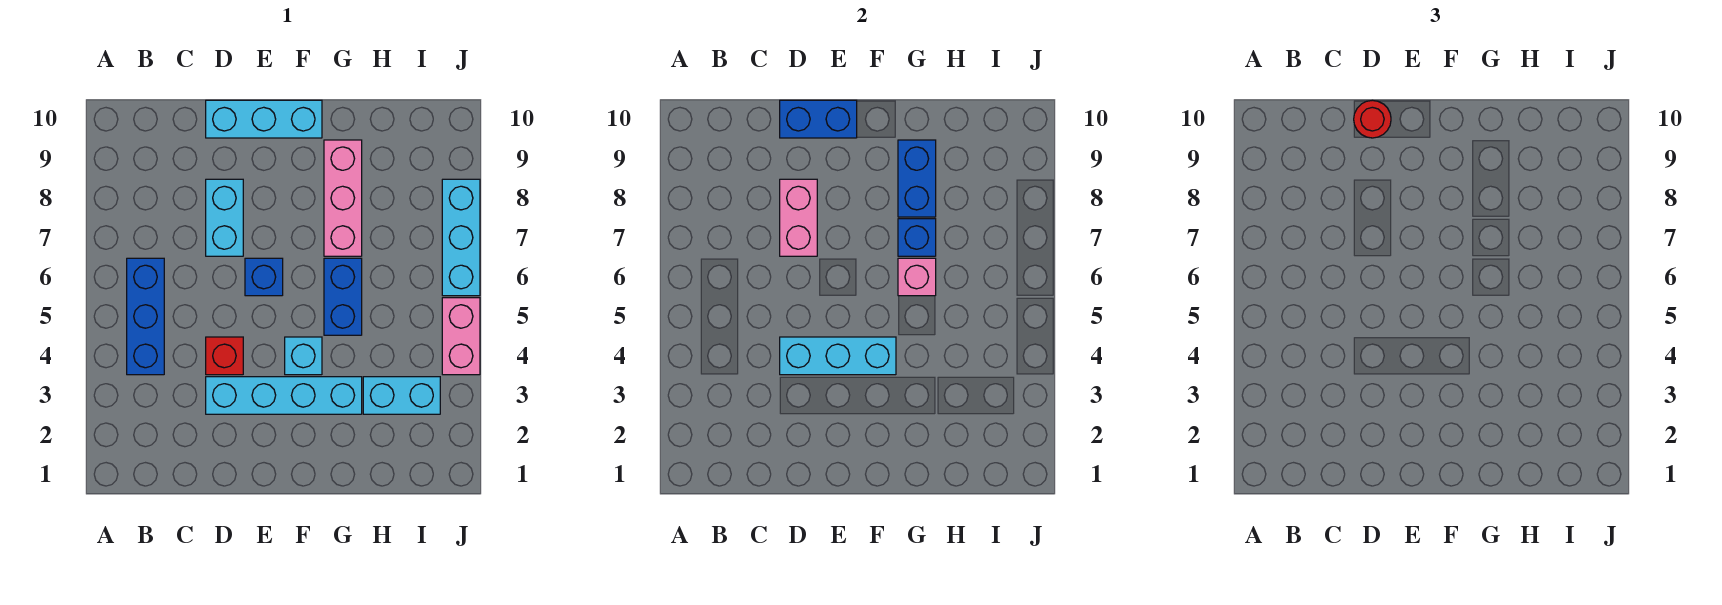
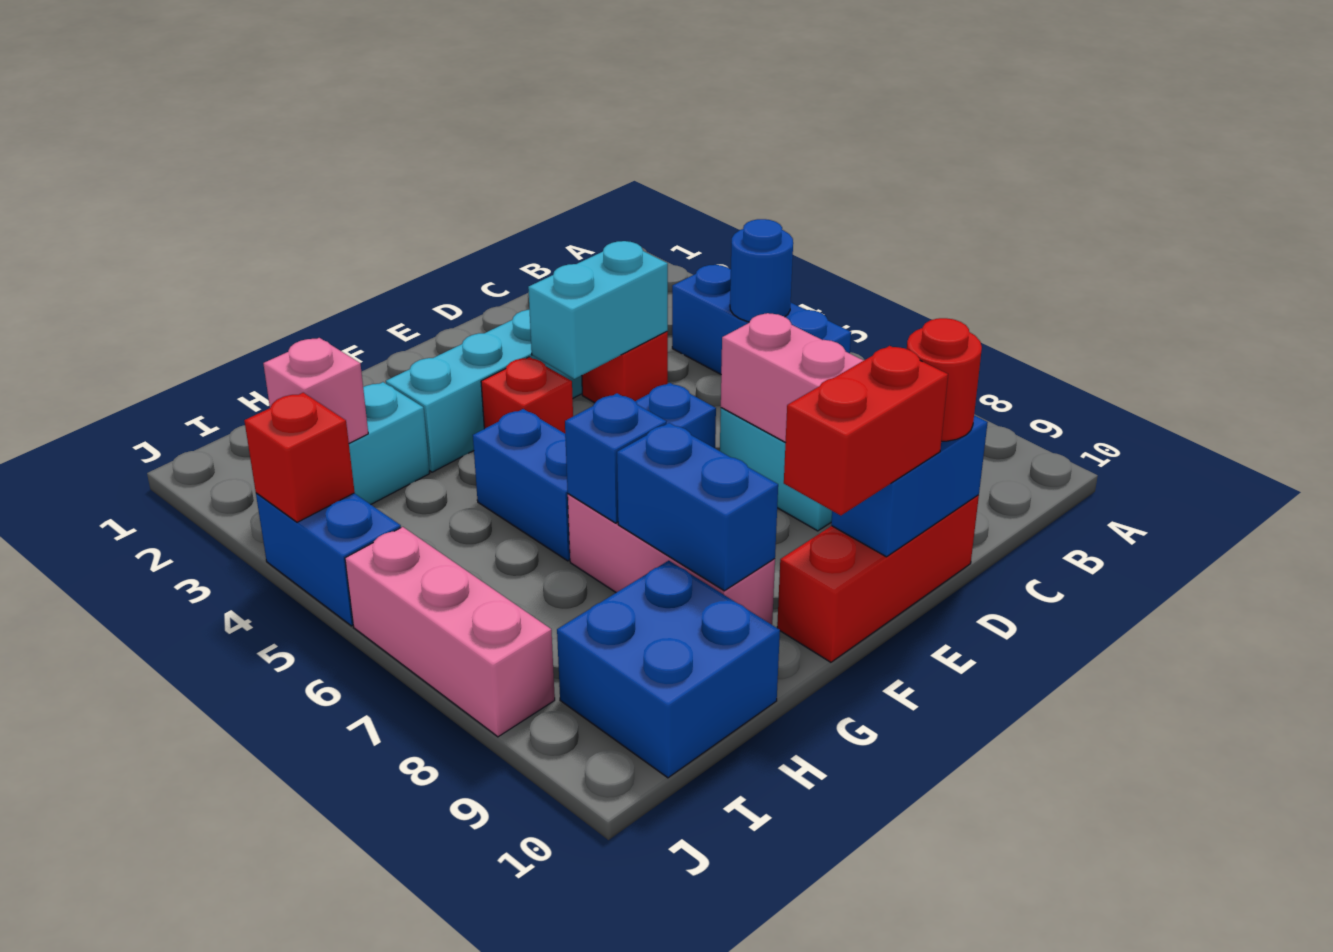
none -> blue 1x1 round brick [730,219,793,322]
cyan 1x3 brick [780,337,896,375] -> cyan 1x2 brick [528,241,668,379]
cyan 1x3 brick [206,100,322,138] -> red 1x3 brick [777,495,979,662]
none -> red 1x2 brick [784,346,948,516]
cyan 1x1 brick [285,337,322,375] -> red 1x1 brick [481,357,573,433]
pink 1x1 brick [898,258,936,296] -> pink 1x1 brick moved to [263,338,368,443]
none -> blue 2x2 brick [557,561,780,778]
pink 1x2 brick [442,298,480,375] -> blue 1x2 brick [256,493,401,626]
none -> red 1x1 brick [244,393,355,522]
cyan 1x3 brick [442,179,480,296] -> pink 1x3 brick [345,527,555,737]

